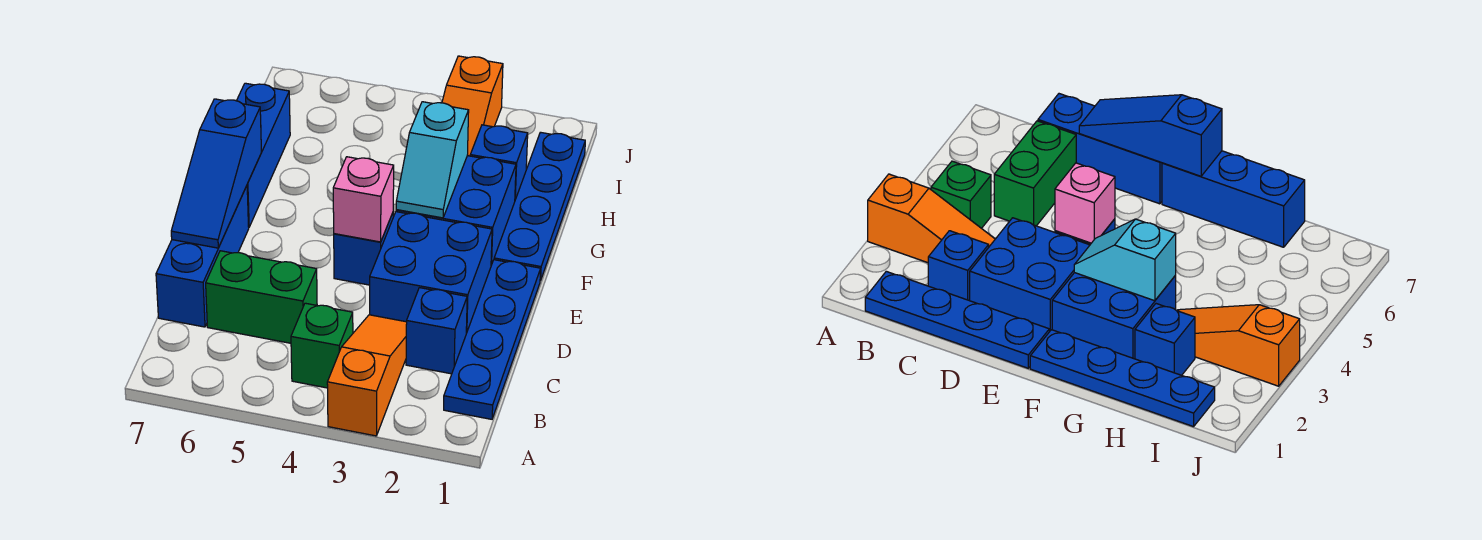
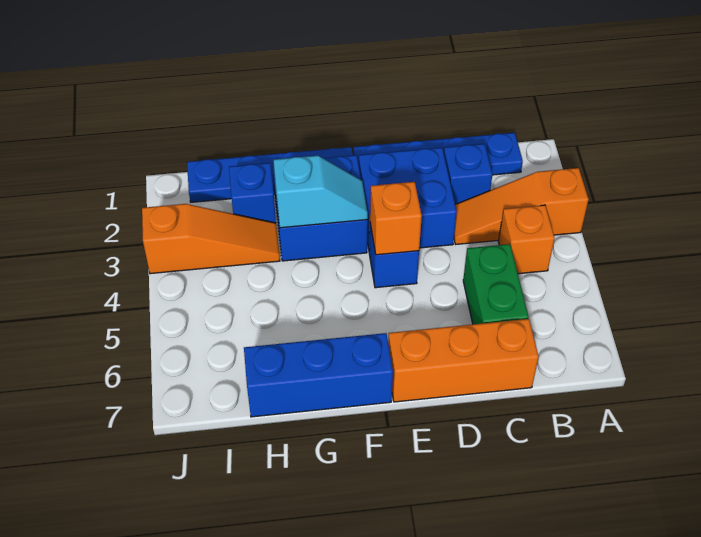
green 1x1 brick [291,303,353,388] -> orange 1x1 brick [499,205,555,274]
blue 1x3 brick [156,186,249,327] -> orange 1x3 brick [388,319,539,402]
blue 1x3 slope [171,99,262,248] -> none
pink 1x1 brick [333,157,394,242] -> orange 1x1 brick [370,182,422,255]

